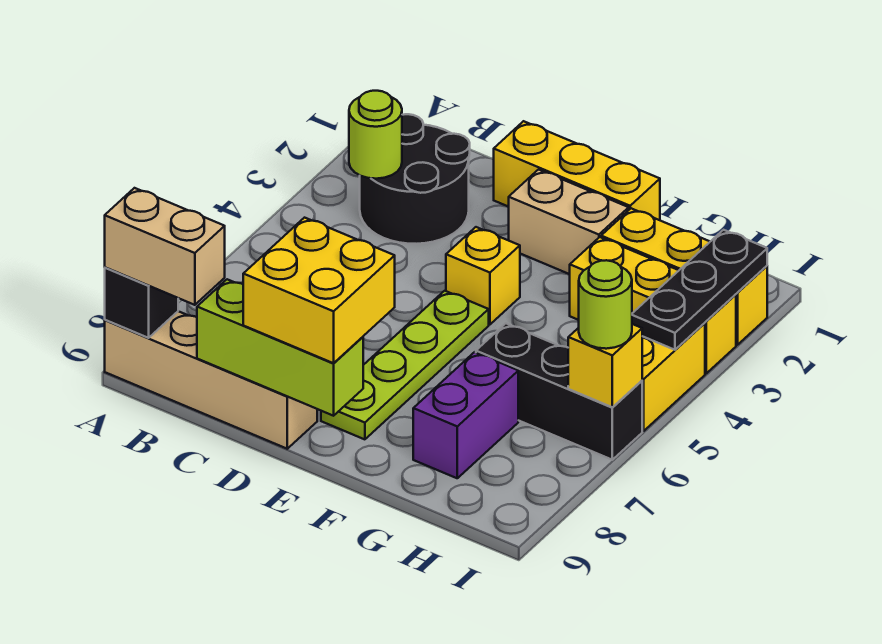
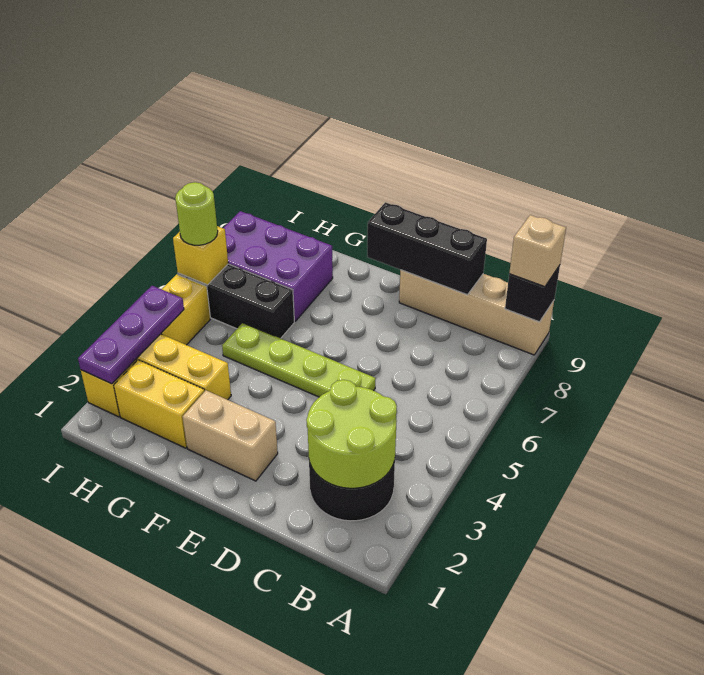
tan 1x2 brick [105,188,225,305] -> tan 1x1 brick [509,215,566,287]
lime 1x1 round brick [349,91,402,179] -> lime 2x2 round brick [306,380,397,488]
lime 1x3 brick [197,279,363,416] -> black 1x3 brick [367,202,487,295]
yellow 1x3 brick [494,121,660,220] -> none
yellow 2x2 brick [243,218,395,363] -> none
yellow 1x1 brick [446,227,520,324] -> none
lime 1x4 plate [321,291,489,439] -> lime 1x4 plate turned to [222,323,376,397]
purple 1x2 brick [413,352,518,478] -> purple 2x3 brick [223,211,333,321]
black 1x3 plate [632,230,767,350] -> purple 1x3 plate [78,286,184,384]

